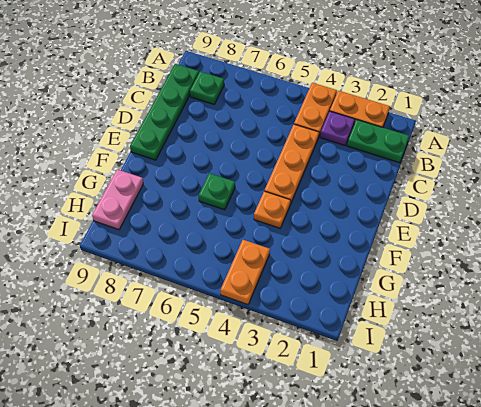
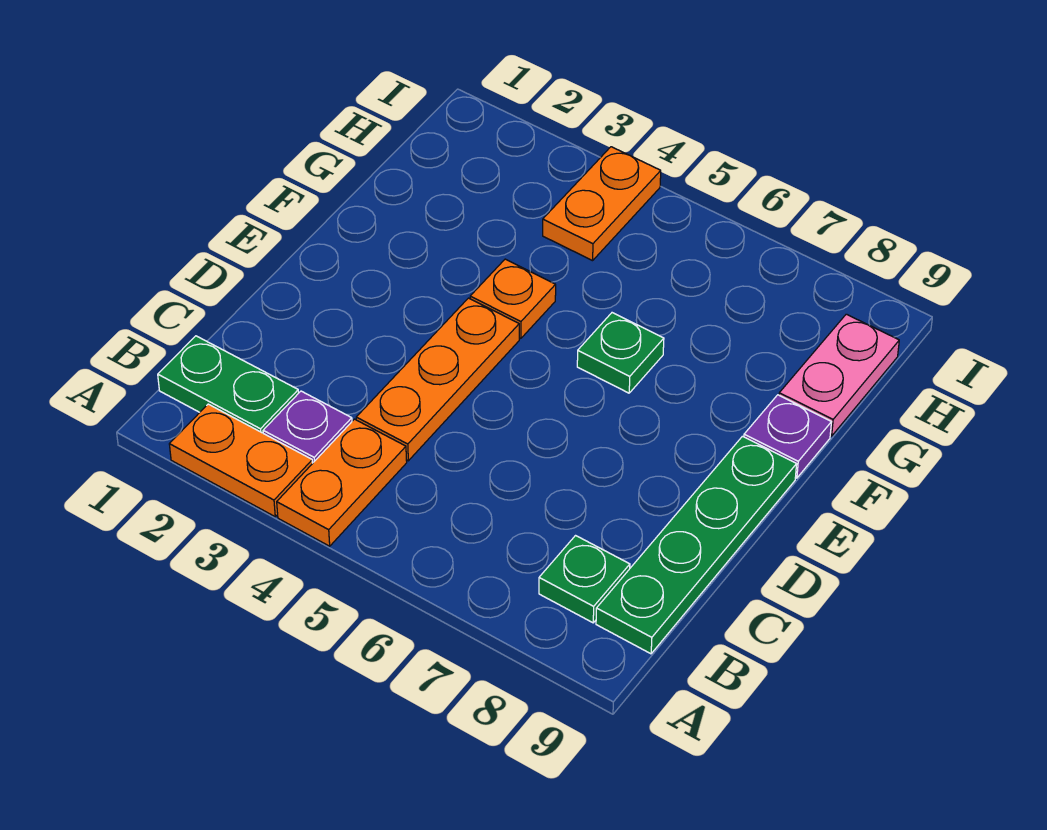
none -> purple 1x1 plate [744,395,831,478]

